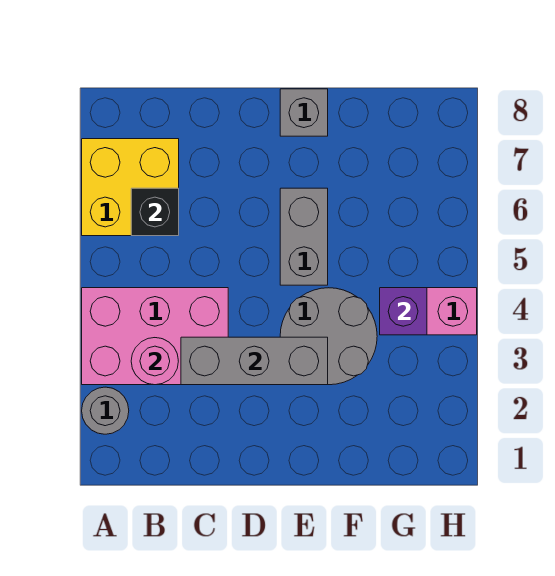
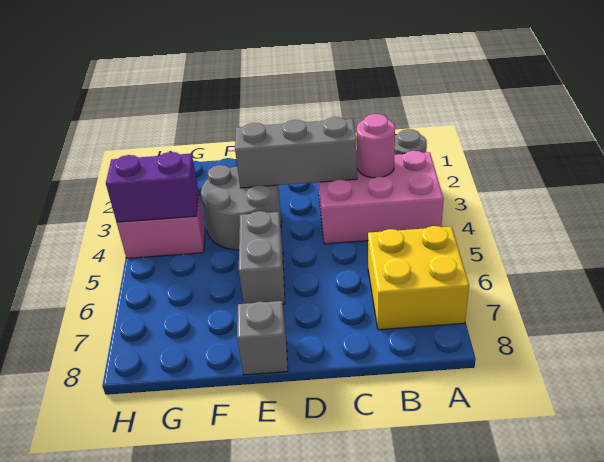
black 1x1 brick [131,188,179,236] -> none
purple 1x1 brick [380,288,427,335] -> purple 1x2 brick [106,152,199,222]

